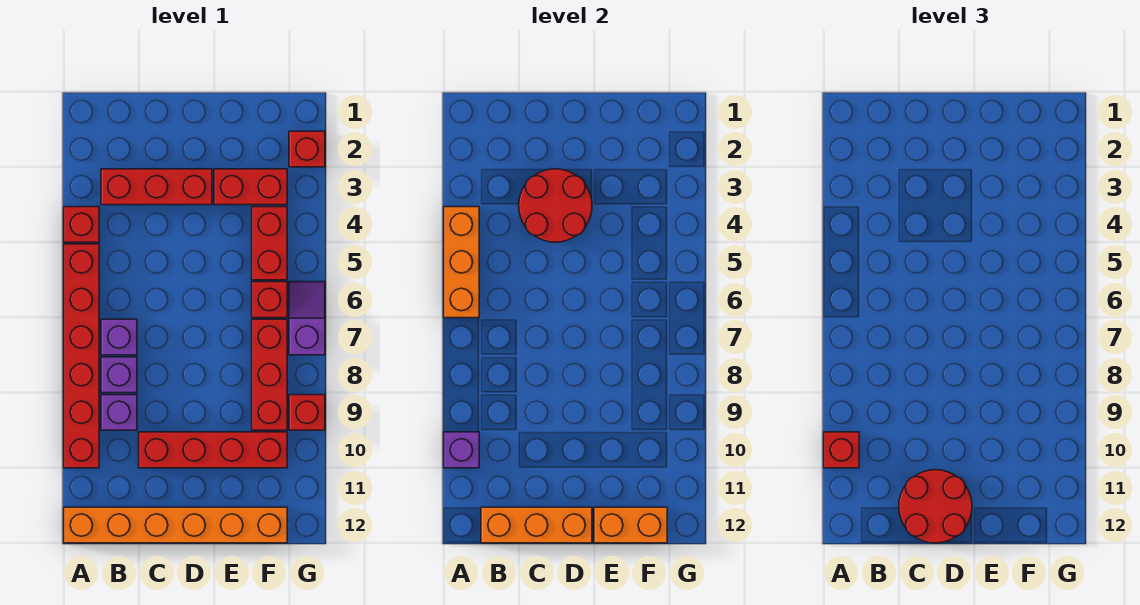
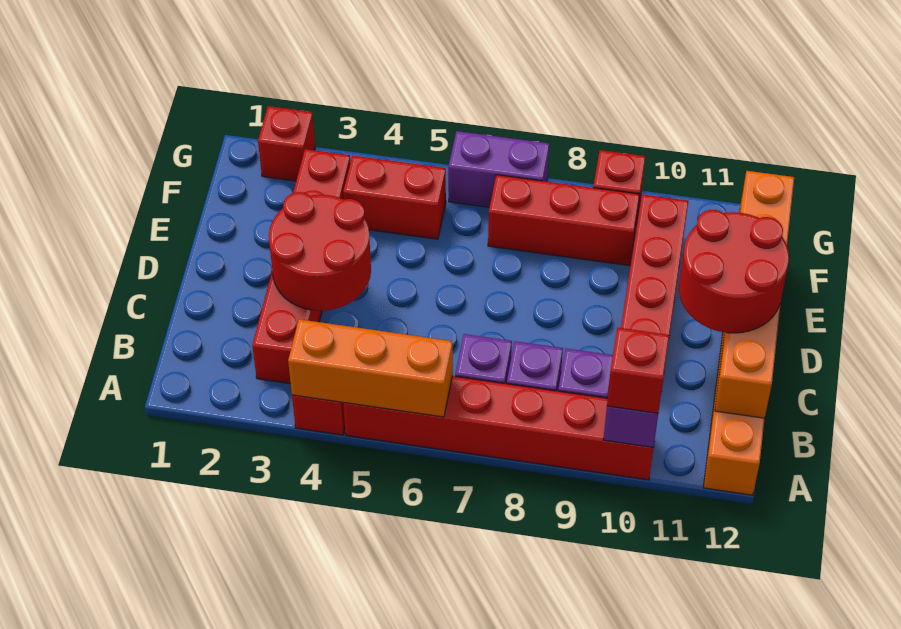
red 1x1 brick [252,282,287,318] -> none
purple 1x2 slope [289,282,325,355] -> purple 1x2 brick [448,131,549,207]

